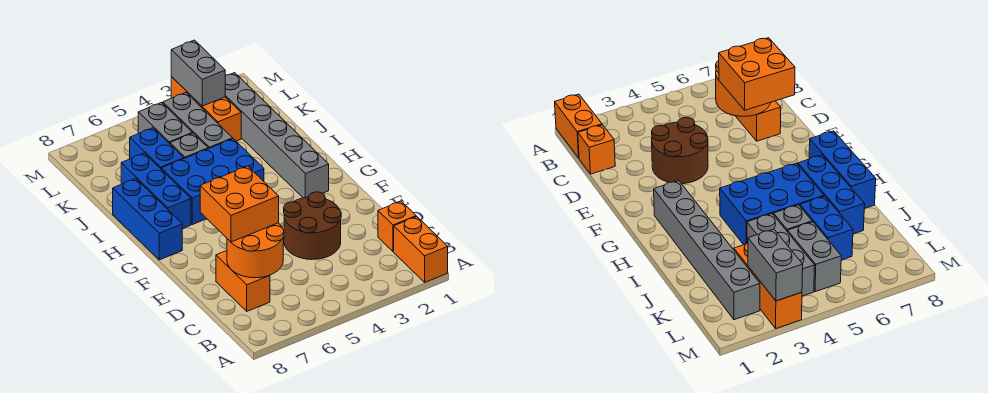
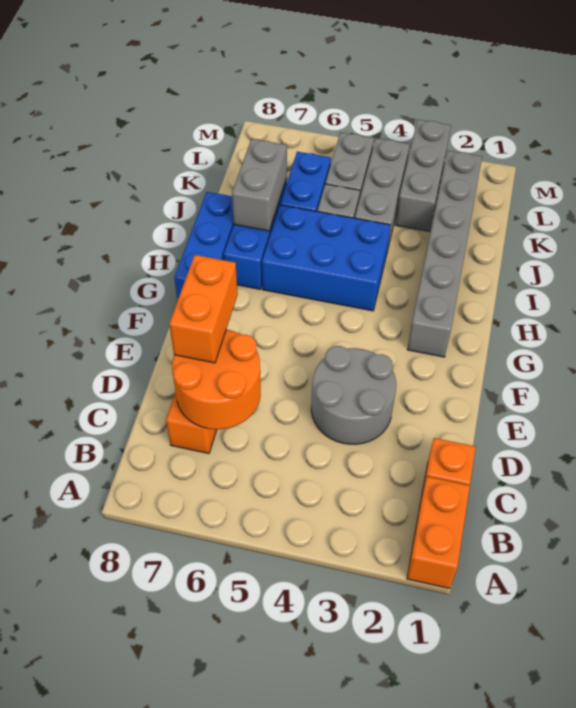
brown 2x2 round brick [284,192,341,260] -> grey 2x2 round brick [311,346,396,444]
orange 2x2 brick [200,166,279,242] -> orange 1x2 brick [169,255,238,363]
orange 1x3 brick [171,77,241,141] -> grey 1x3 brick [395,120,451,232]
grey 1x2 brick [171,40,225,106] -> grey 1x2 brick moved to [232,139,287,231]

